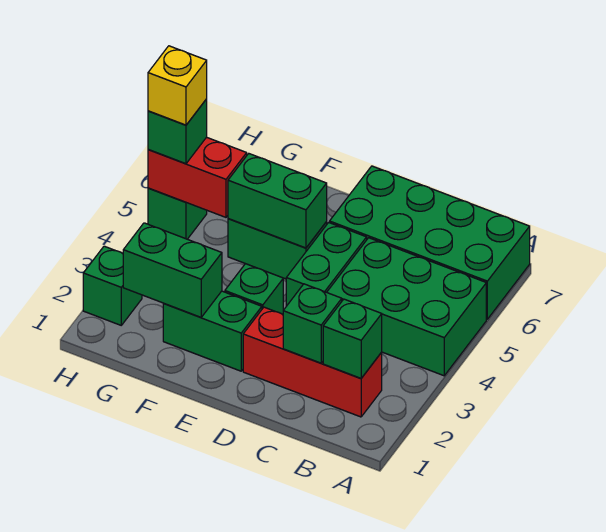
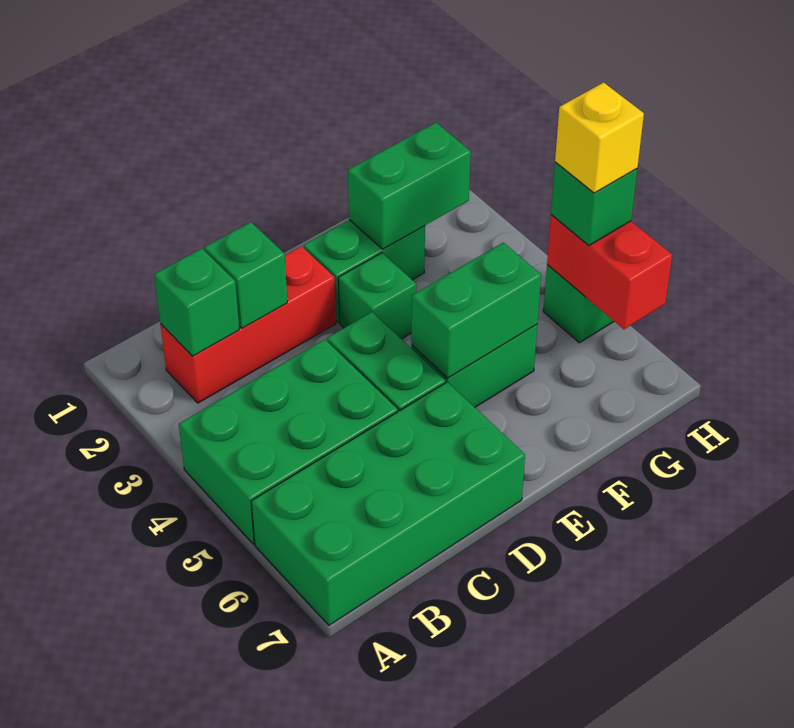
red 1x2 brick [148,137,247,217] -> red 1x2 brick turned to [547,215,672,329]
green 1x1 brick [83,246,142,325] -> none

